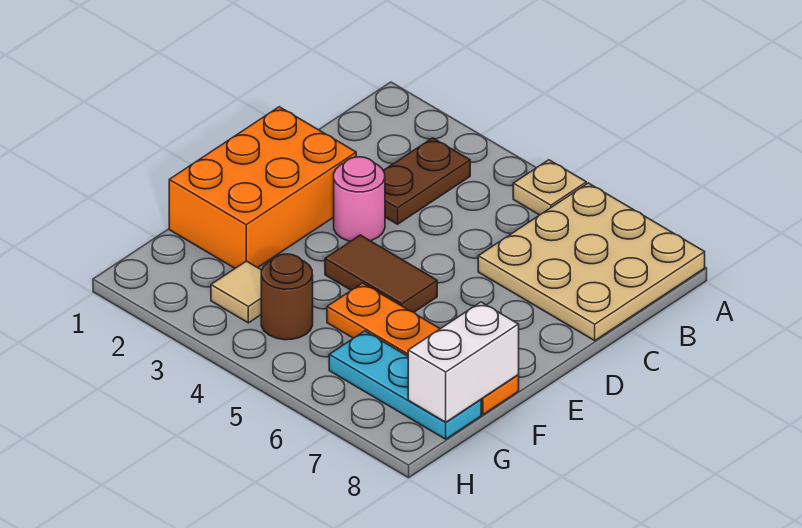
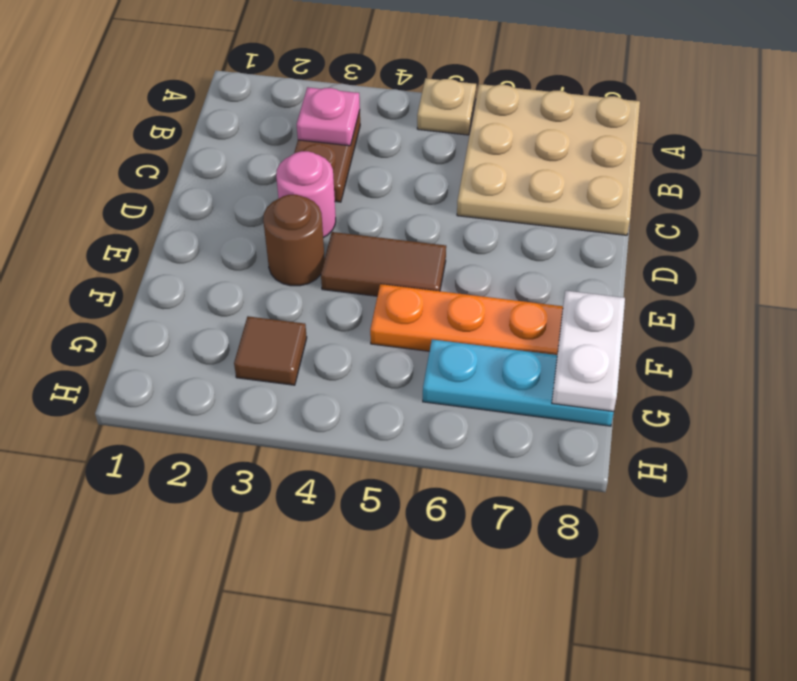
none -> pink 1x1 plate [297,87,360,146]
orange 2x3 brick [169,107,356,268] -> none
white 1x2 brick [408,302,519,422] -> white 1x2 plate [552,291,625,411]
tan 1x1 tile [211,261,262,323] -> brown 1x1 tile [234,316,307,385]
brown 1x1 round brick [261,254,313,340] -> brown 1x1 round brick moved to [263,195,325,286]

